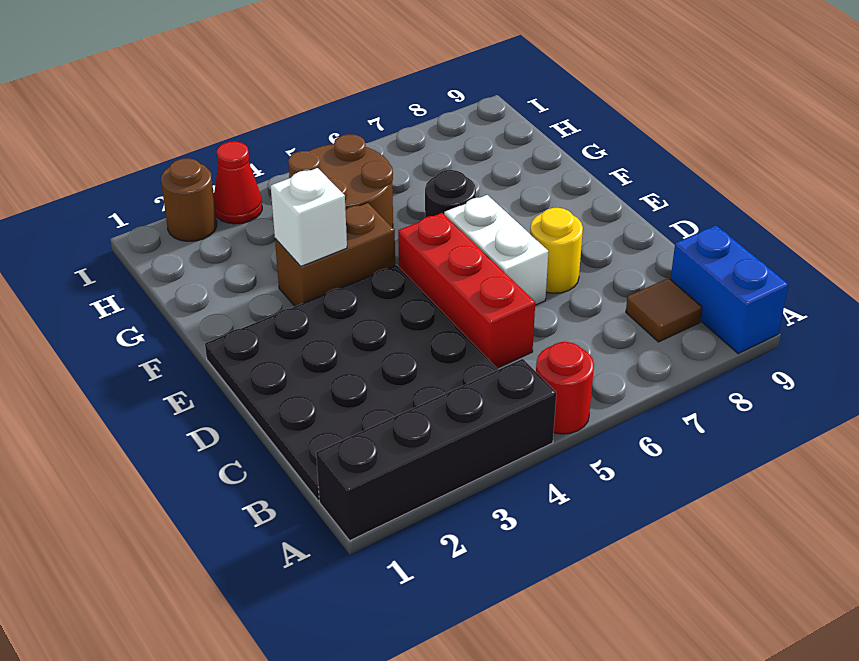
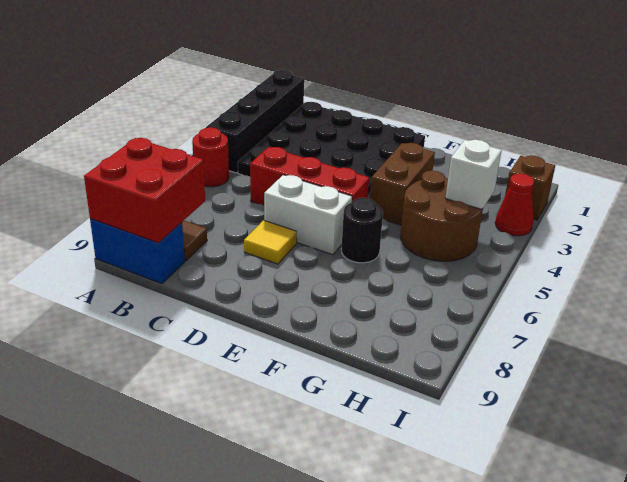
none -> red 2x2 brick [84,138,205,243]
yellow 1x1 round brick [530,208,583,293] -> yellow 1x1 tile [244,220,297,264]
white 1x1 brick [271,168,347,266] -> white 1x1 brick moved to [446,140,502,209]
brown 1x1 round brick [161,158,217,241] -> brown 1x1 brick [505,156,555,220]

